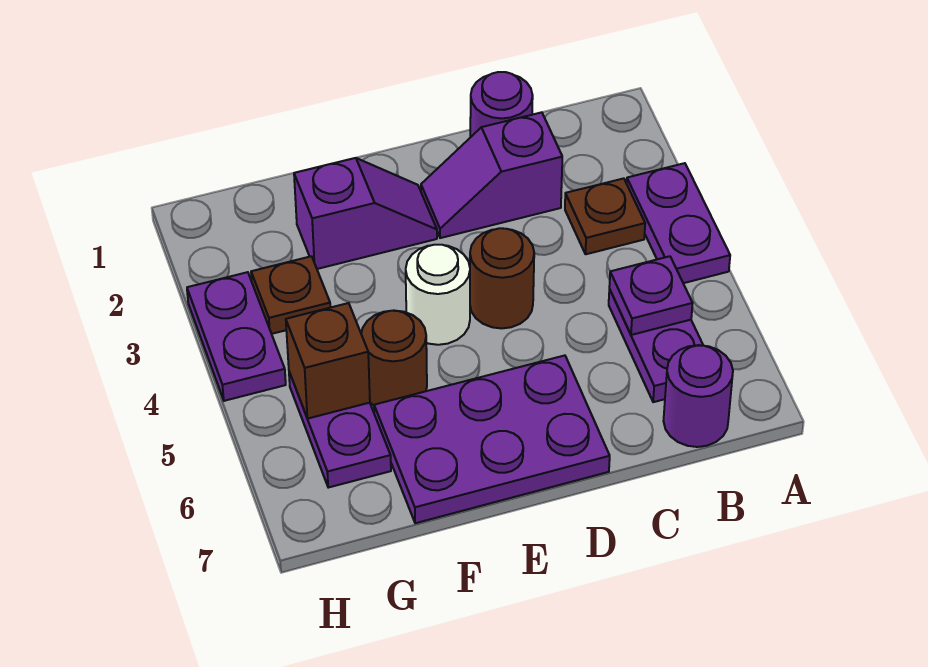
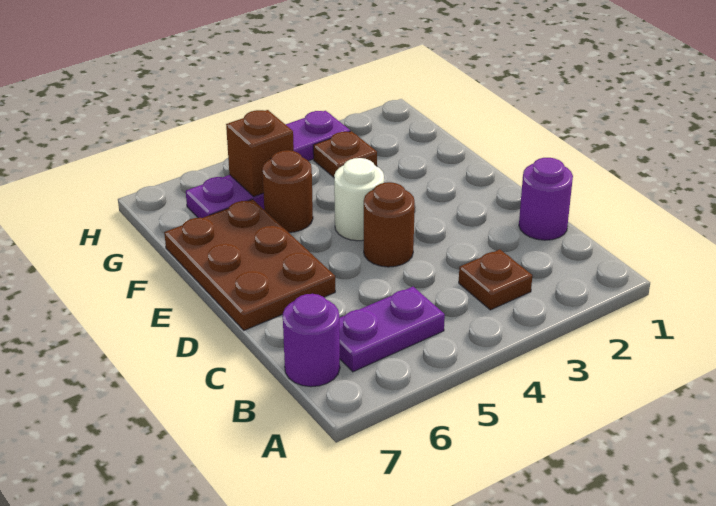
purple 1x2 plate [627,163,730,283] -> none
purple 1x1 plate [609,256,693,335] -> none
purple 1x2 slope [421,112,562,238] -> none
purple 2x3 plate [374,355,610,523] -> brown 2x3 plate [164,199,335,330]
purple 1x2 slope [294,158,437,269] -> none

